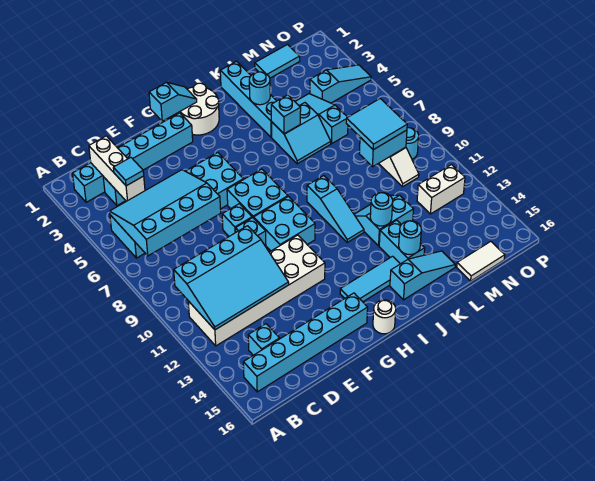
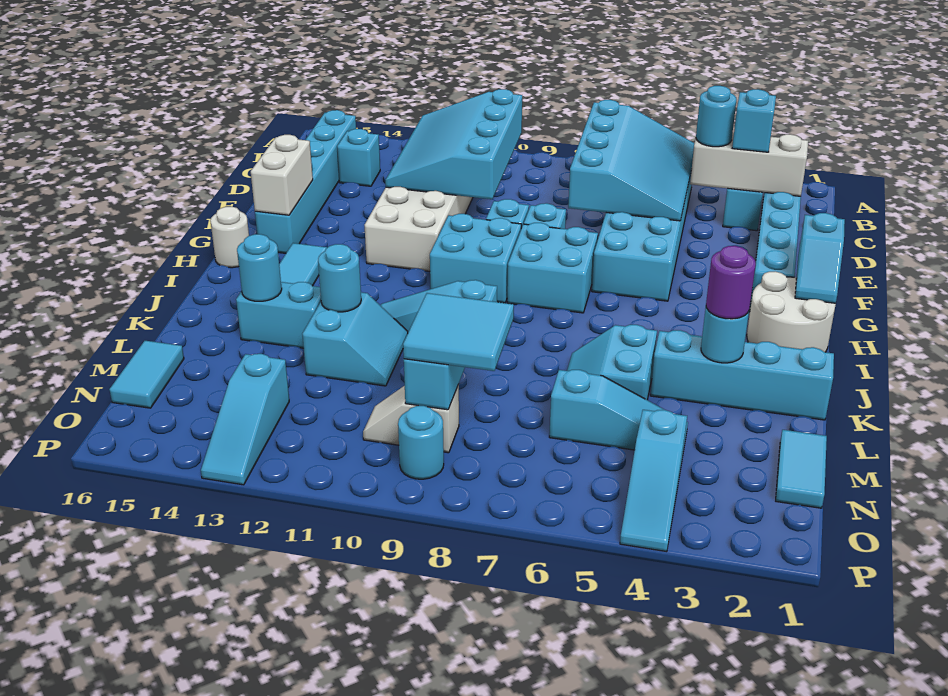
cyan 1x1 tile [113,157,144,186] -> cyan 1x1 round brick [696,86,737,147]
cyan 1x3 slope [390,251,455,300] -> cyan 1x3 slope moved to [201,354,289,485]
none -> purple 1x1 round brick [706,246,756,319]
cyan 1x1 brick [271,95,301,134] -> cyan 1x1 brick moved to [732,89,776,152]
white 1x2 tile [457,241,505,281] -> cyan 1x2 tile [109,341,184,408]
white 1x2 brick [417,165,465,214] -> white 1x2 brick moved to [251,135,313,215]

